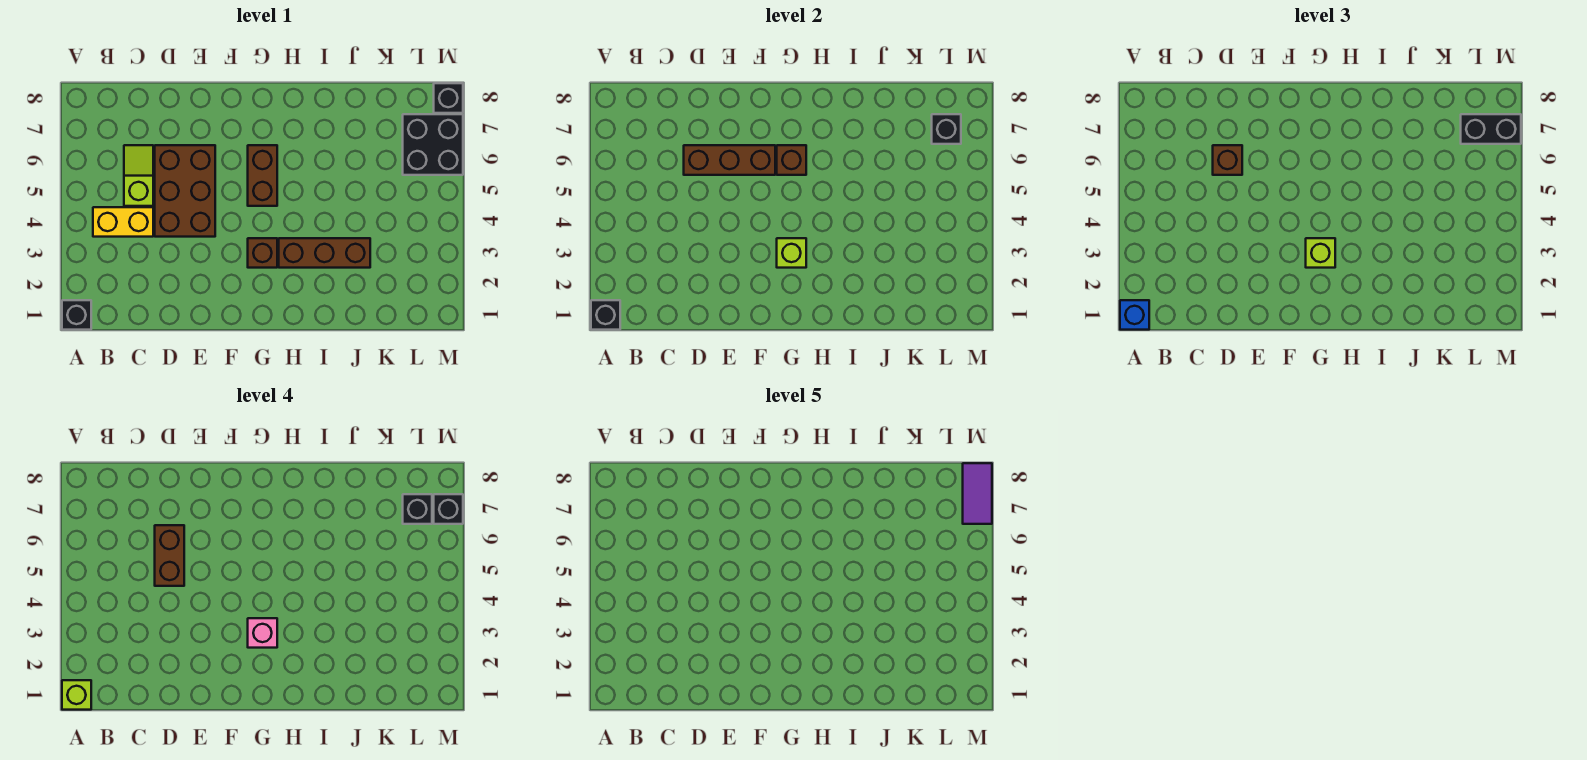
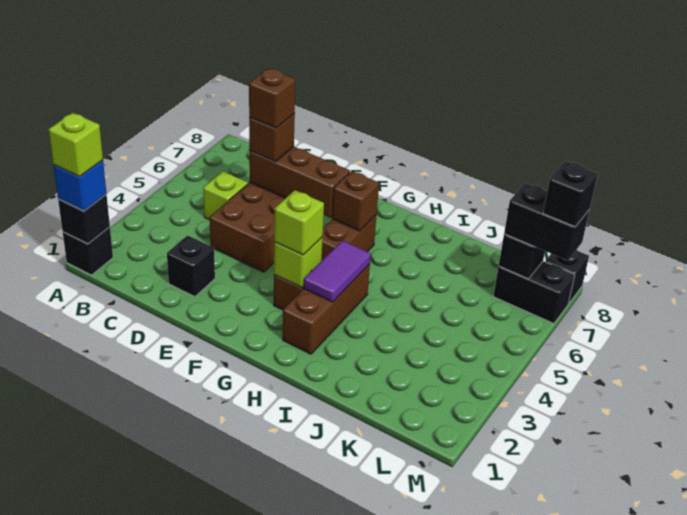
yellow 1x2 brick [93,207,153,237] -> none
brown 1x2 brick [155,525,184,586] -> brown 1x1 brick [249,68,295,128]
pink 1x1 brick [248,618,277,648] -> none
brown 1x3 brick [279,238,370,268] -> brown 1x3 brick turned to [283,264,370,354]
black 2x2 brick [403,114,463,175] -> black 1x2 brick [493,261,575,324]
black 1x1 brick [403,494,432,524] -> black 1x1 brick moved to [167,235,215,297]
purple 1x2 tile [963,463,992,524] -> purple 1x2 tile moved to [304,241,371,302]

